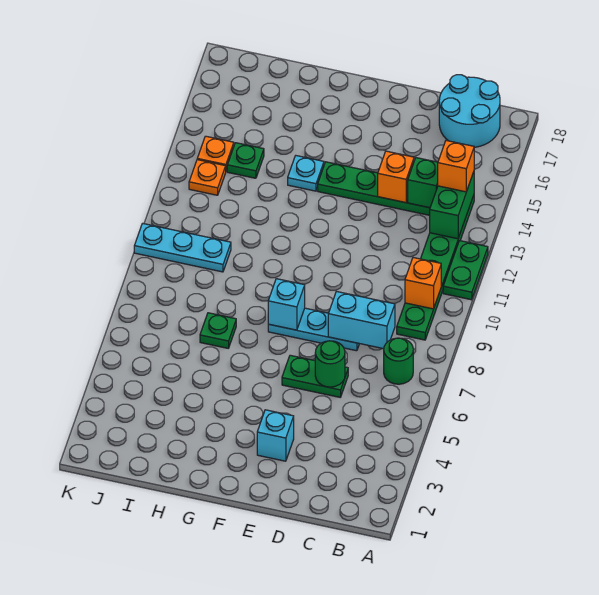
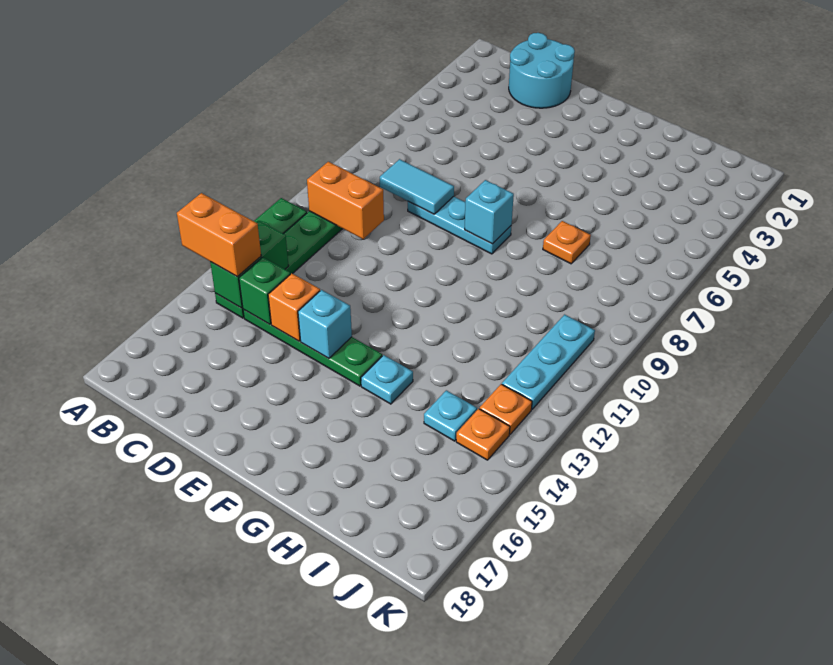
green 1x1 round brick [384,338,413,384] -> none
orange 1x1 brick [405,258,441,309] -> orange 1x2 brick [307,162,384,239]
orange 1x1 brick [438,141,474,192] -> orange 1x2 brick [177,193,261,277]
cyan 2x2 round brick [439,75,500,147] -> cyan 2x2 round brick moved to [509,33,575,108]
cyan 1x2 brick [328,292,395,349] -> cyan 1x2 tile [380,159,454,214]
green 1x2 plate [282,355,348,397] -> none
green 1x1 round brick [315,341,345,387] -> none
cyan 1x1 brick [257,410,294,461] -> cyan 1x1 brick moved to [298,290,352,358]
green 1x1 plate [200,313,236,348] -> orange 1x1 plate [543,221,591,264]
cyan 1x3 plate [134,223,231,272] -> cyan 1x3 plate turned to [502,315,595,409]
green 1x1 plate [227,143,264,178] -> cyan 1x1 plate [424,390,477,441]

